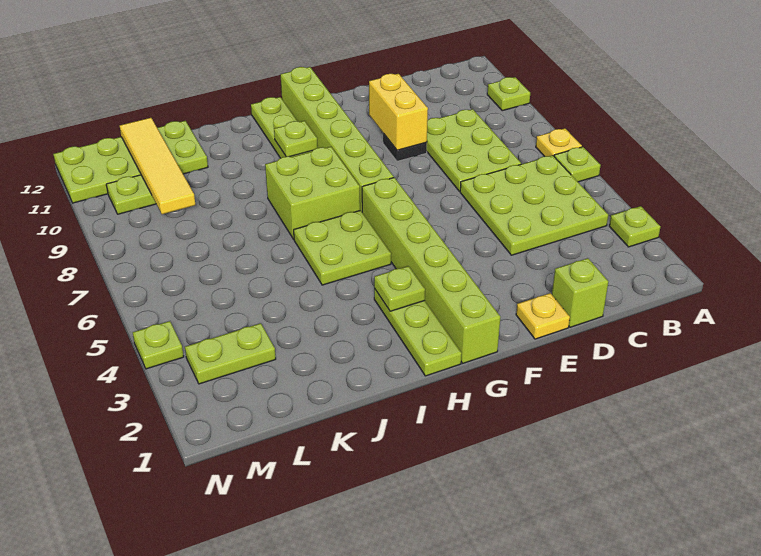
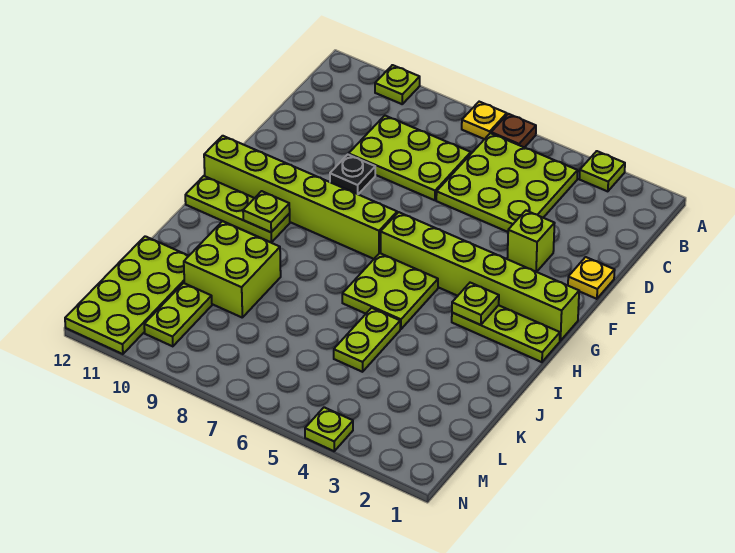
lime 1x1 plate [554,147,601,182] -> brown 1x1 plate [491,114,536,148]
lime 1x1 brick [552,258,608,327] -> lime 1x1 brick moved to [507,211,555,272]
yellow 1x2 brick [369,74,428,150] -> none
lime 2x2 brick [265,147,360,239] -> lime 2x2 brick moved to [184,221,281,317]
lime 1x2 plate [185,323,276,384] -> lime 1x2 plate moved to [334,308,400,372]
yellow 1x4 tile [120,118,195,214] -> none

